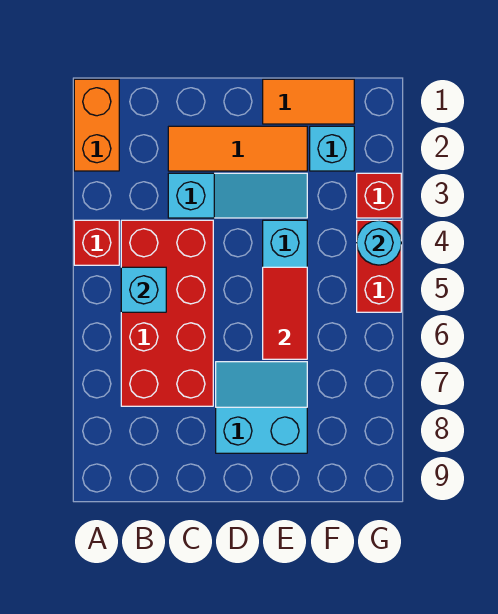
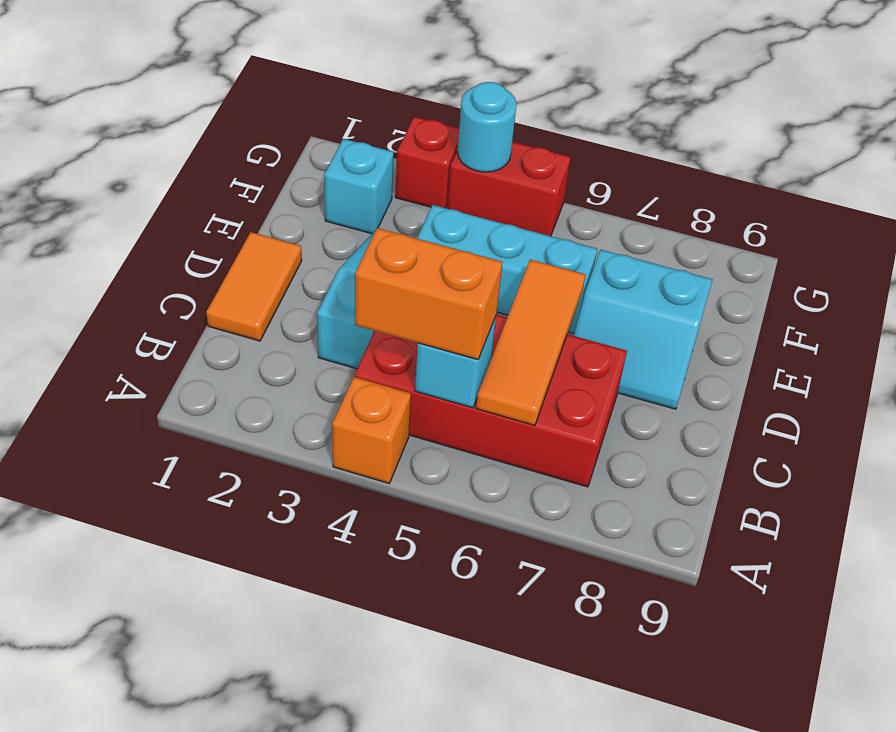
orange 1x2 brick [74,79,119,171] -> orange 1x2 brick moved to [355,228,502,360]
red 1x1 brick [74,220,119,265] -> orange 1x1 brick [332,377,411,483]
orange 1x3 tile [168,126,307,171] -> orange 1x3 tile moved to [476,260,585,425]
cyan 2x2 slope [216,362,307,453] -> cyan 2x2 slope turned to [574,250,713,409]
orange 1x2 tile [263,79,354,124] -> orange 1x2 tile moved to [206,232,302,341]
red 1x2 tile [263,267,307,359] -> none

